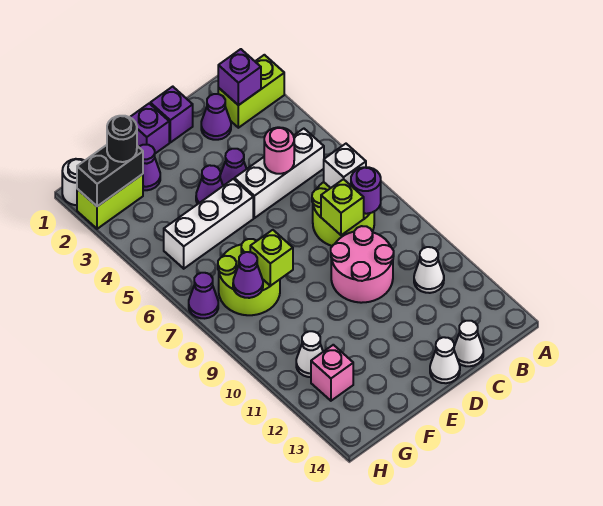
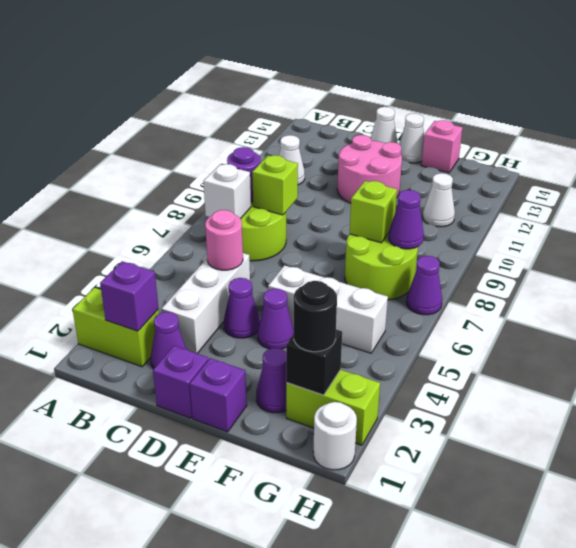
white 1x3 brick [234,129,324,218] -> white 1x3 brick turned to [161,253,250,354]
pink 2x2 round brick [331,226,394,303] -> pink 2x2 round brick moved to [337,135,402,203]
white 1x1 cone [454,321,483,366] -> white 1x1 cone moved to [399,113,424,163]
black 1x2 brick [77,145,143,206] -> black 1x1 brick [286,329,342,395]
pink 1x1 brick [311,345,353,401] -> pink 1x1 brick moved to [421,120,462,173]

